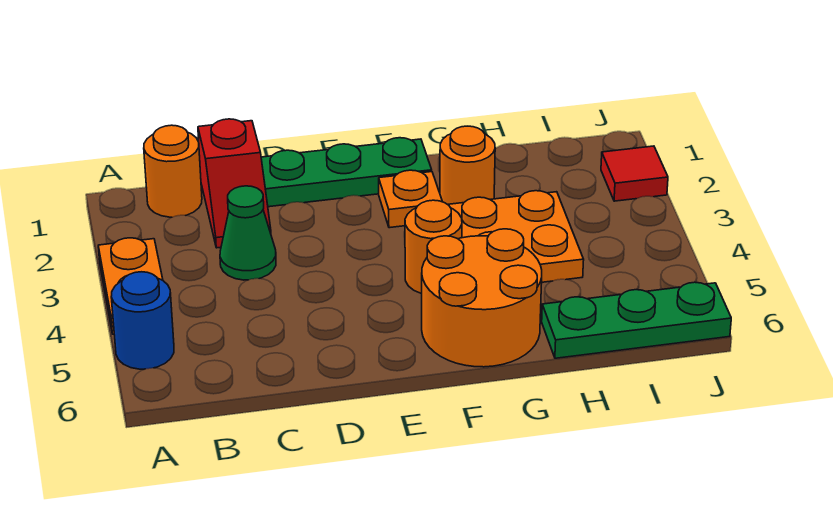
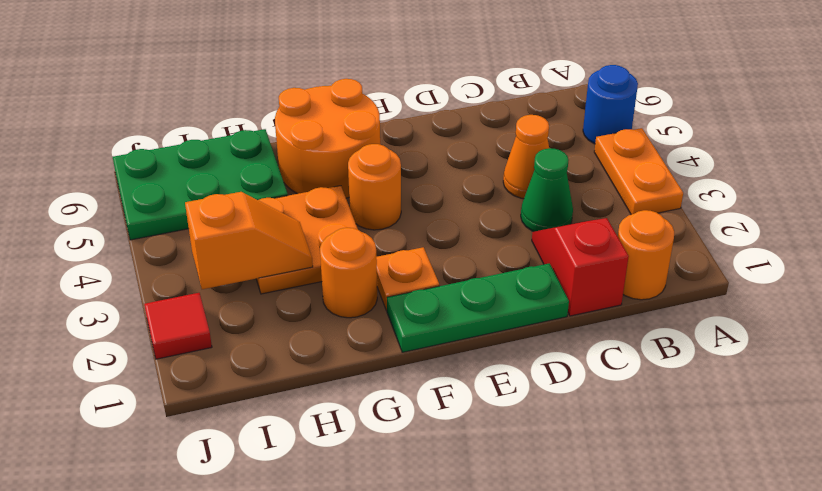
none -> orange 1x1 cone [503,115,549,199]
none -> orange 1x2 slope [185,192,313,289]
green 1x3 plate [542,282,731,358] -> green 2x3 plate [113,129,288,240]

